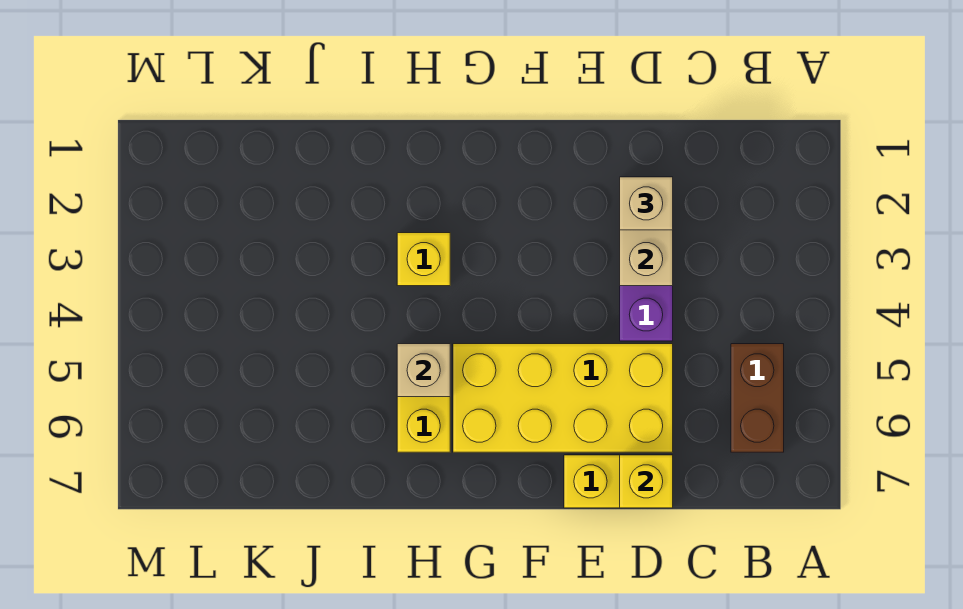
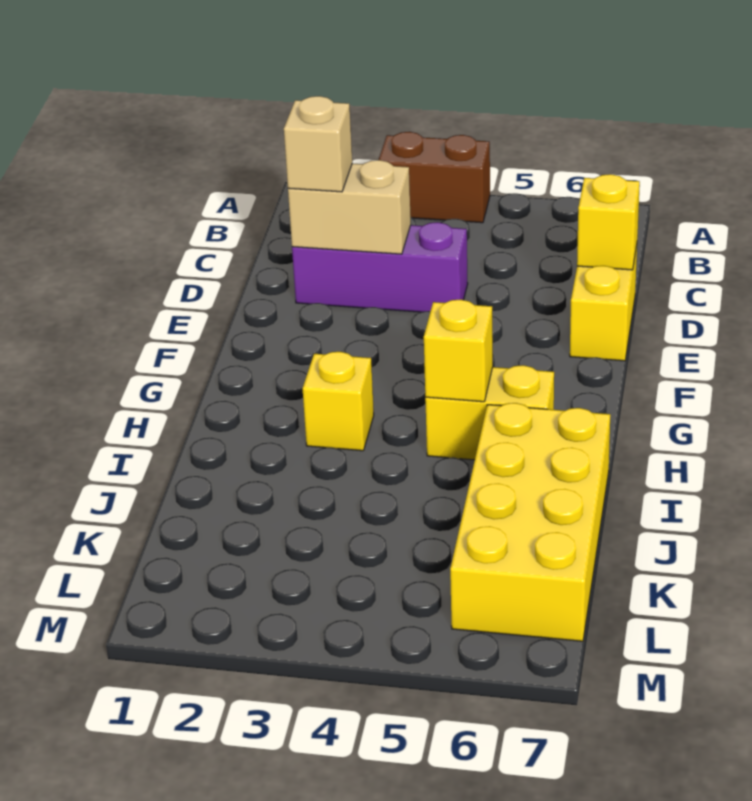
brown 1x2 brick [731,344,784,452] -> brown 1x2 brick moved to [379,132,490,223]
yellow 2x4 brick [453,344,673,452] -> yellow 2x4 brick moved to [450,403,610,641]
tan 1x1 brick [397,344,450,397] -> yellow 1x1 brick [424,299,493,402]

